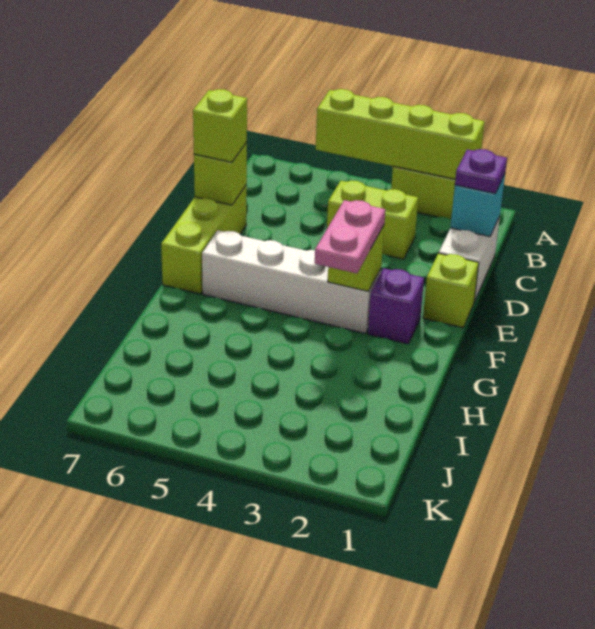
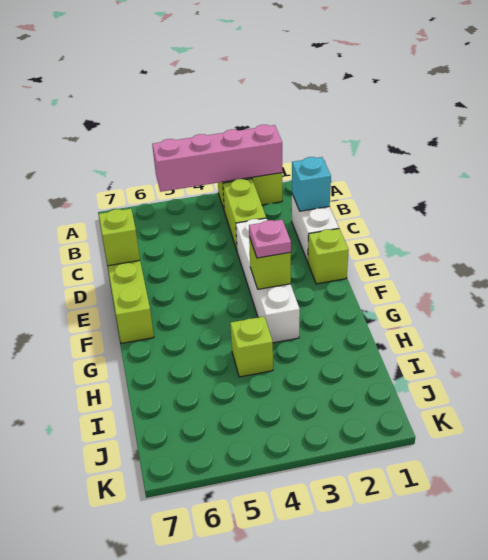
lime 1x4 brick [316,89,485,179] -> pink 1x4 brick [152,125,282,192]
purple 1x1 plate [455,149,507,193] -> none
lime 1x2 brick [327,181,418,259] -> lime 1x2 brick turned to [223,179,266,250]
lime 1x1 brick [193,89,247,162] -> lime 1x1 brick moved to [230,317,273,377]
purple 1x1 brick [368,268,424,344] -> none
white 1x4 brick [202,230,381,334] -> white 1x4 brick turned to [236,218,300,343]
pink 1x2 plate [315,200,385,273] -> pink 1x1 plate [249,220,291,258]

